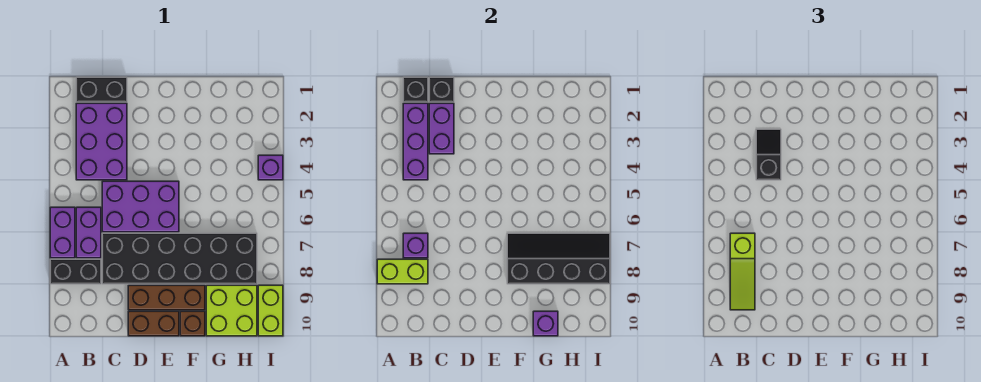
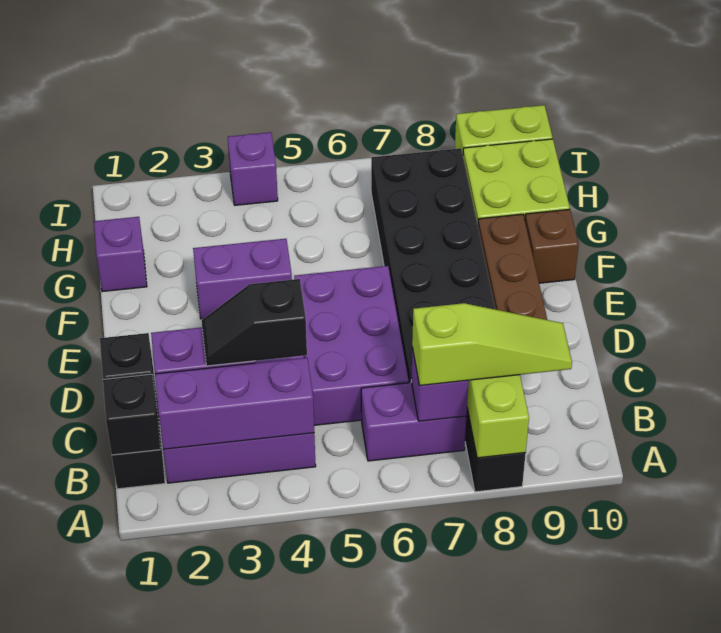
purple 1x2 brick [50,207,75,258] -> purple 1x2 brick moved to [193,239,292,319]
brown 1x2 brick [128,311,179,336] -> none
black 2x4 slope [507,233,610,284] -> none
purple 1x1 brick [533,311,558,336] -> purple 1x1 brick moved to [94,217,147,292]

